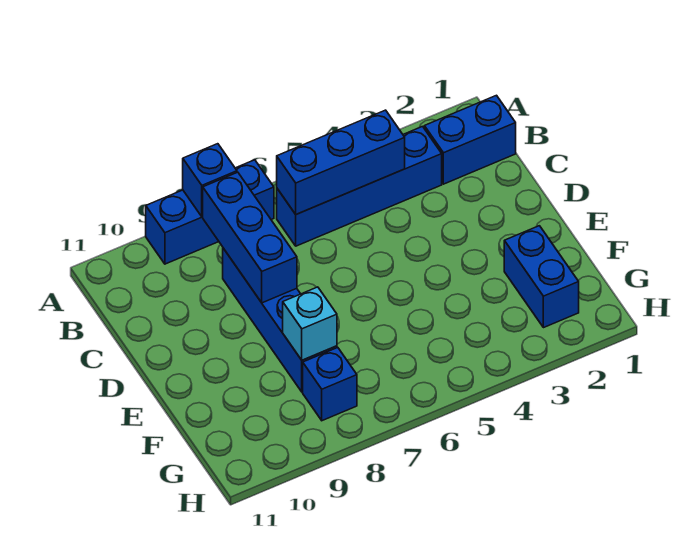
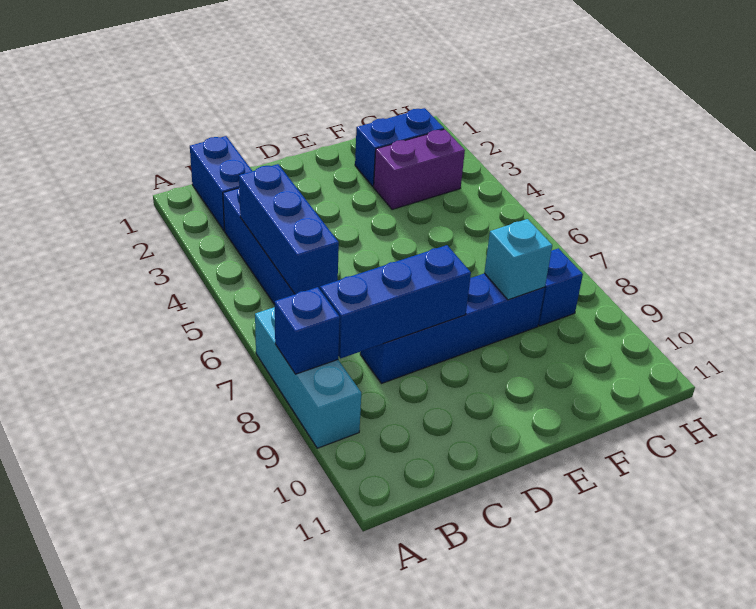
blue 1x3 brick [146,160,274,264] -> cyan 1x3 brick [255,307,361,448]
none -> purple 1x2 brick [374,129,465,210]

